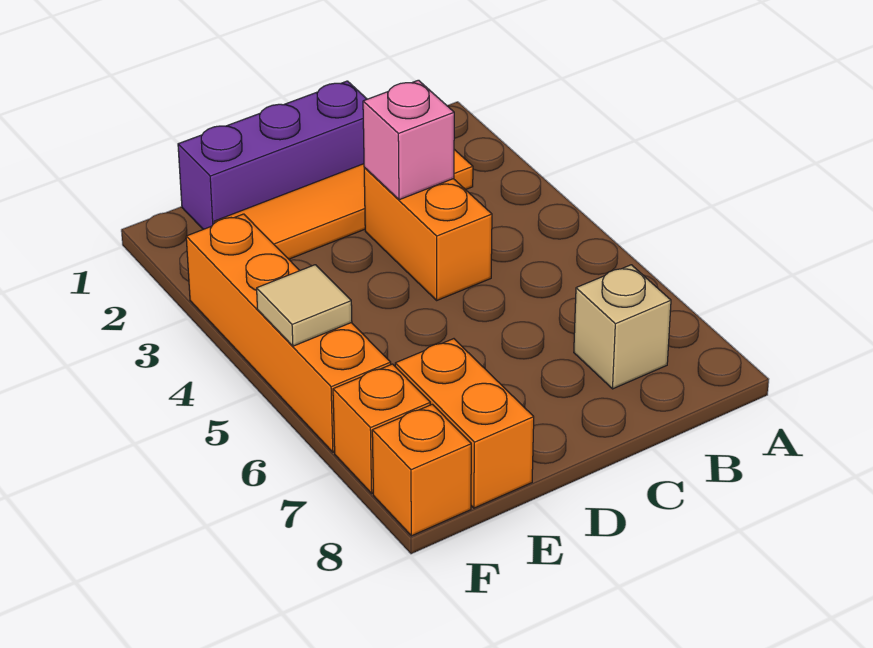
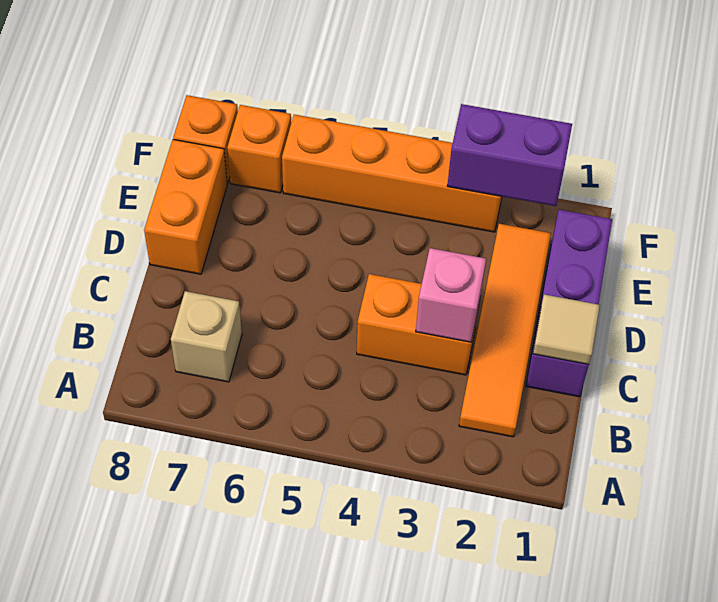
orange 1x2 brick [395,339,534,508] -> orange 1x2 brick turned to [144,140,227,274]
none -> purple 1x2 brick [447,104,572,206]
tan 1x1 tile [257,265,352,346] -> tan 1x1 tile moved to [533,294,600,365]

